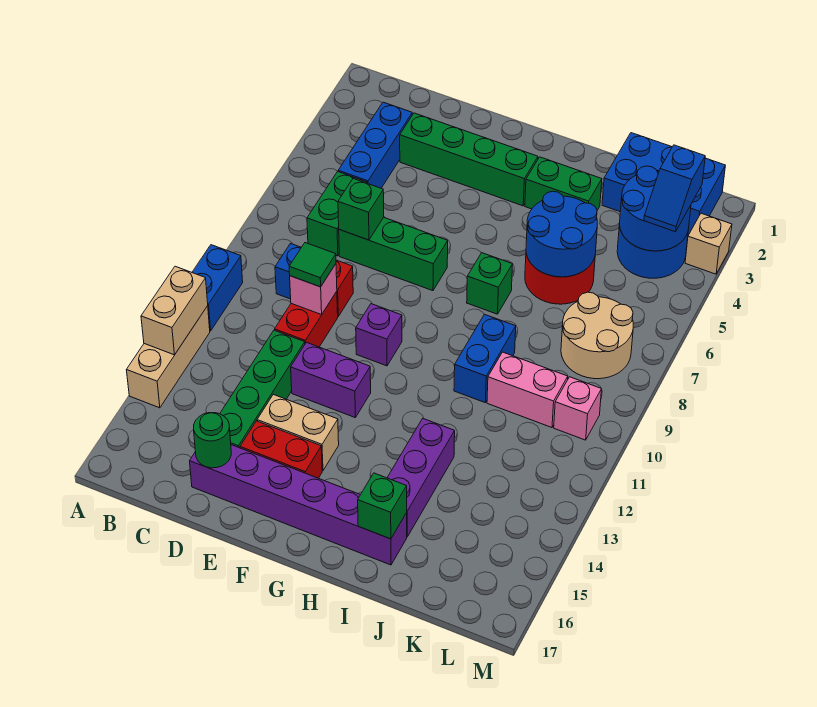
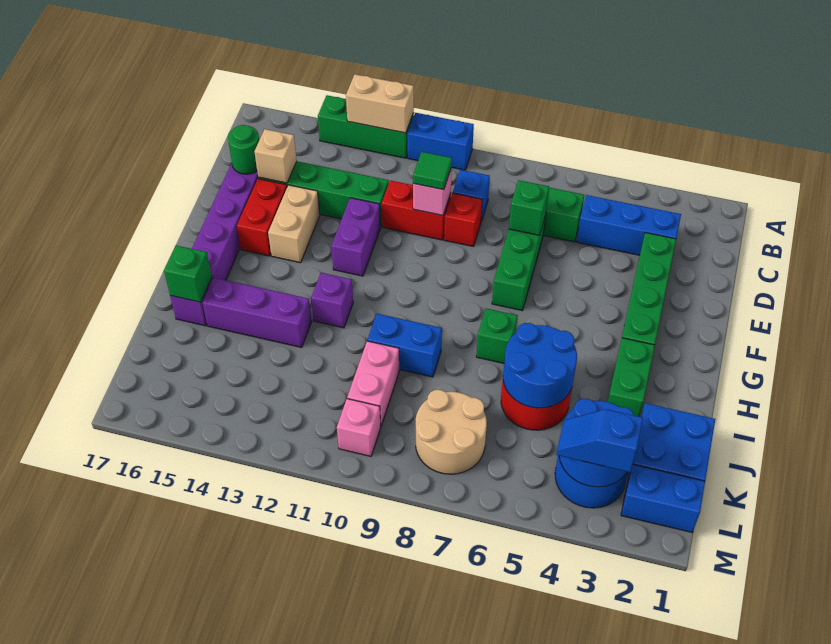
tan 1x3 brick [127,306,210,408] -> green 1x3 brick [318,95,414,158]
purple 1x1 brick [356,304,402,366] -> purple 1x1 brick moved to [311,273,353,328]
tan 1x1 brick [685,213,732,274] -> tan 1x1 brick moved to [254,129,297,183]

